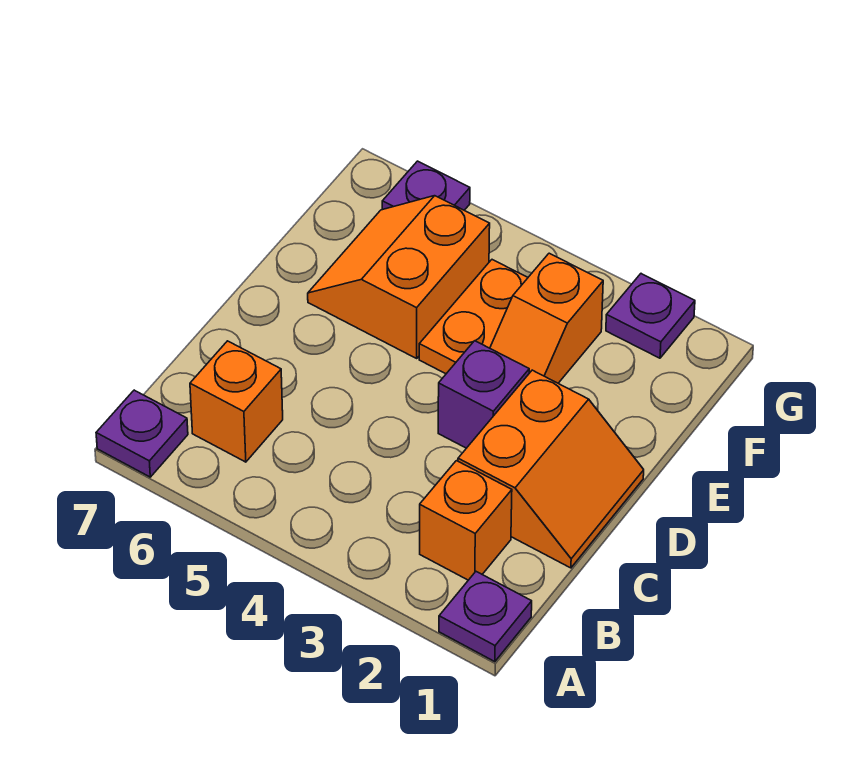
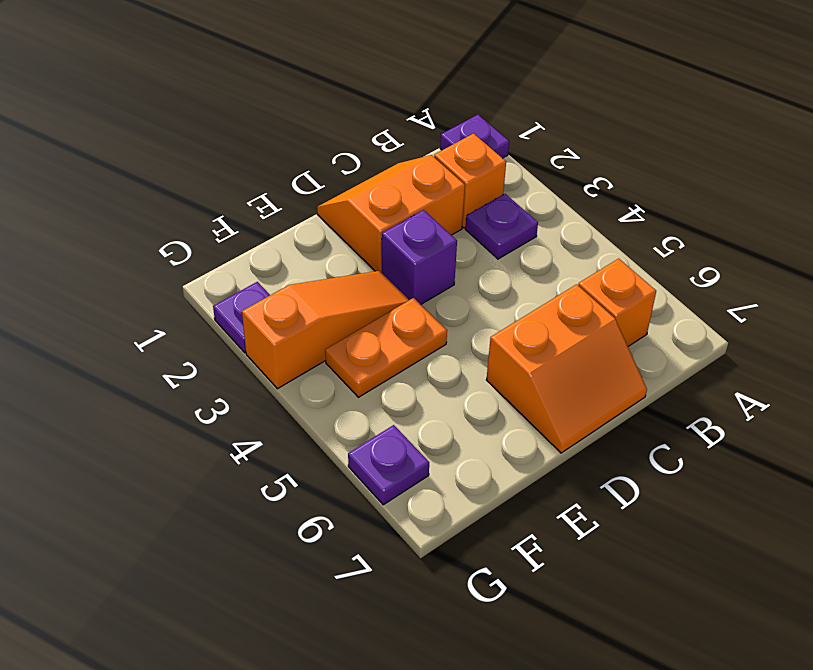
purple 1x1 plate [96,390,188,477] -> purple 1x1 plate moved to [465,194,538,259]
orange 1x2 slope [490,253,603,383] -> orange 1x3 slope [242,271,409,389]
orange 2x2 slope [308,196,490,358] -> orange 2x2 slope moved to [486,284,647,453]

